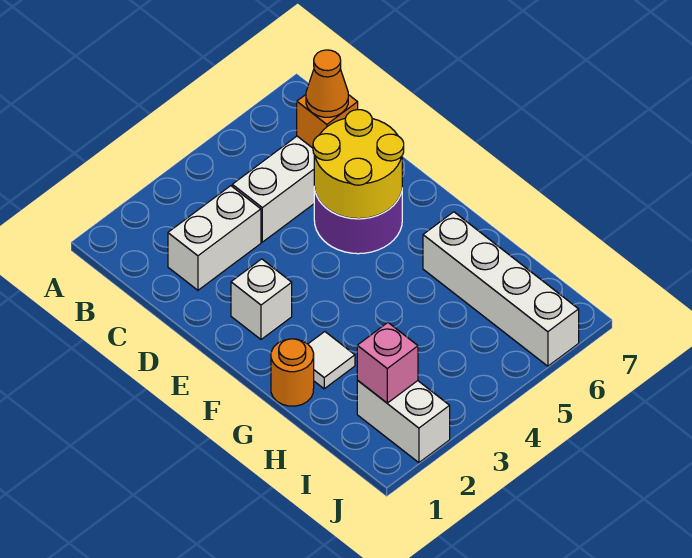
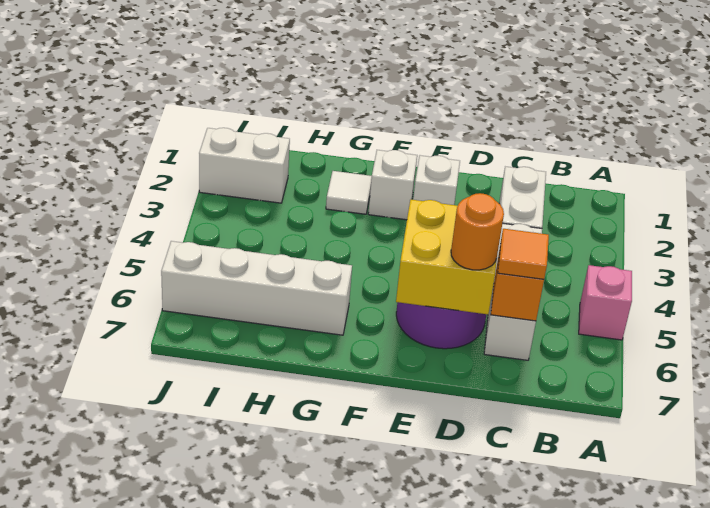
orange 1x1 cone [306,50,348,117] -> orange 1x1 tile [498,229,549,279]
yellow 2x2 round brick [313,110,404,219] -> yellow 2x2 brick [396,200,497,314]
none -> white 1x1 brick [368,150,417,220]
orange 1x1 round brick [271,339,314,406] -> orange 1x1 round brick moved to [451,193,504,270]
pink 1x1 brick [357,323,418,403] -> pink 1x1 brick moved to [579,265,632,340]

